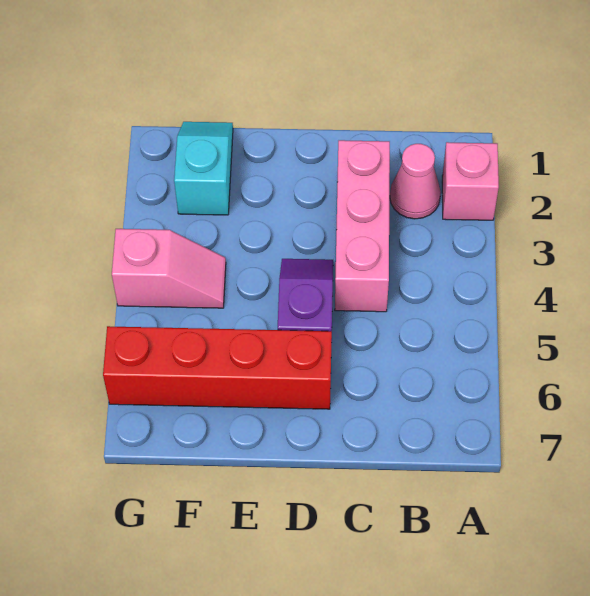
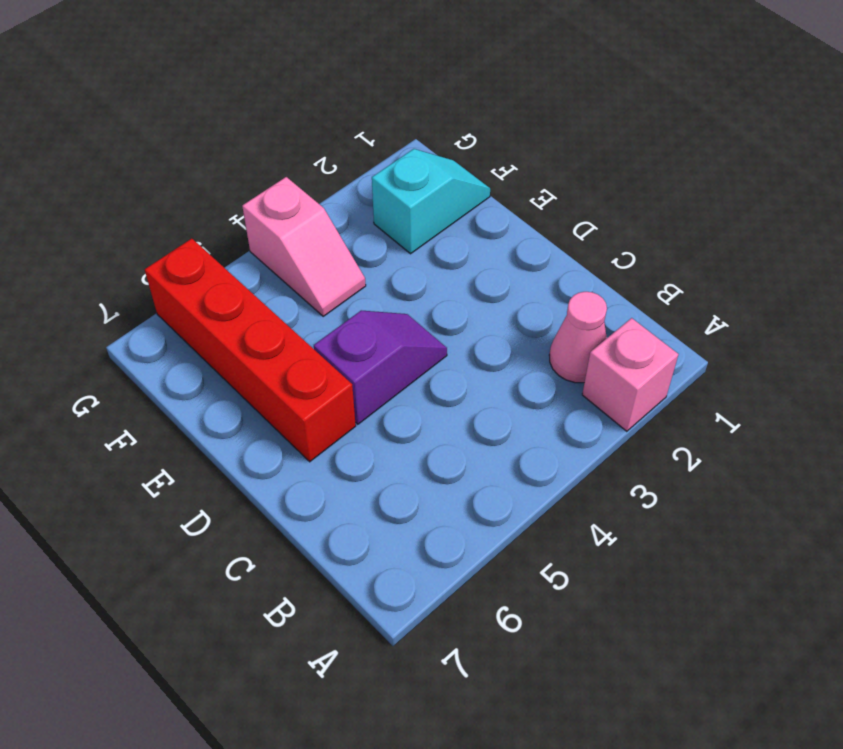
pink 1x3 brick [335,140,390,312] -> none

